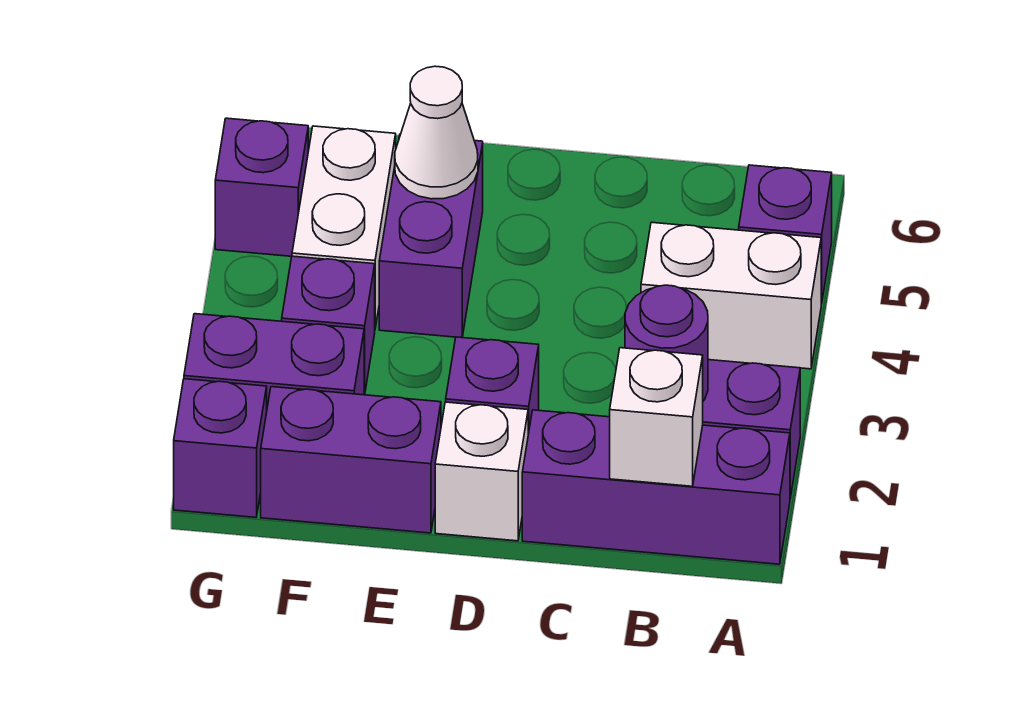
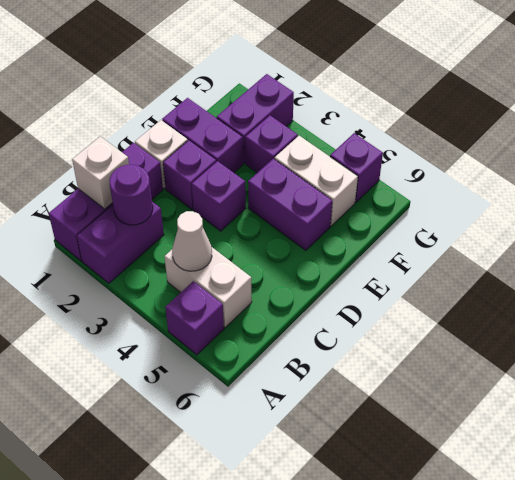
white 1x2 brick [641,222,821,369] -> white 1x2 brick turned to [165,247,252,327]
purple 1x2 brick [261,387,441,533] -> purple 1x2 brick turned to [162,98,243,173]
white 1x1 cone [395,66,478,199] -> white 1x1 cone moved to [172,211,212,271]
purple 1x1 brick [174,379,267,517] -> purple 1x1 brick moved to [192,161,246,231]

